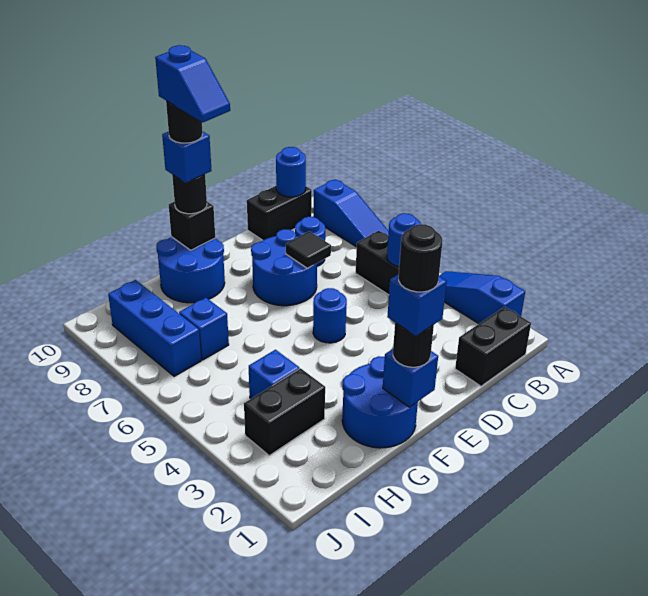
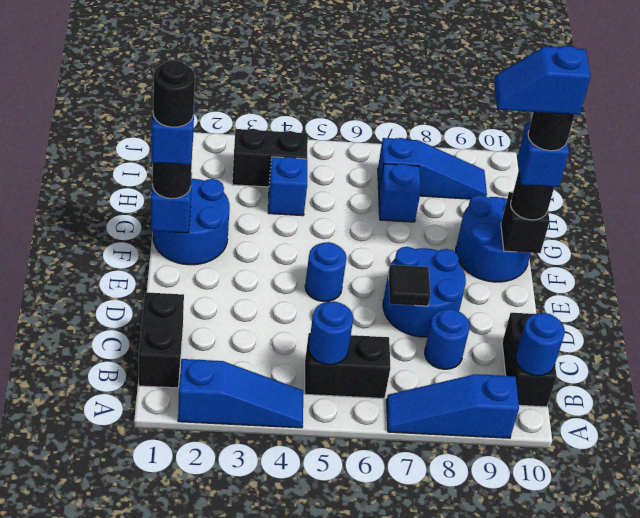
black 1x2 brick [244,368,325,455] -> black 1x2 brick turned to [232,129,308,187]
blue 1x3 brick [108,280,201,376] -> blue 1x3 slope [378,138,487,199]

